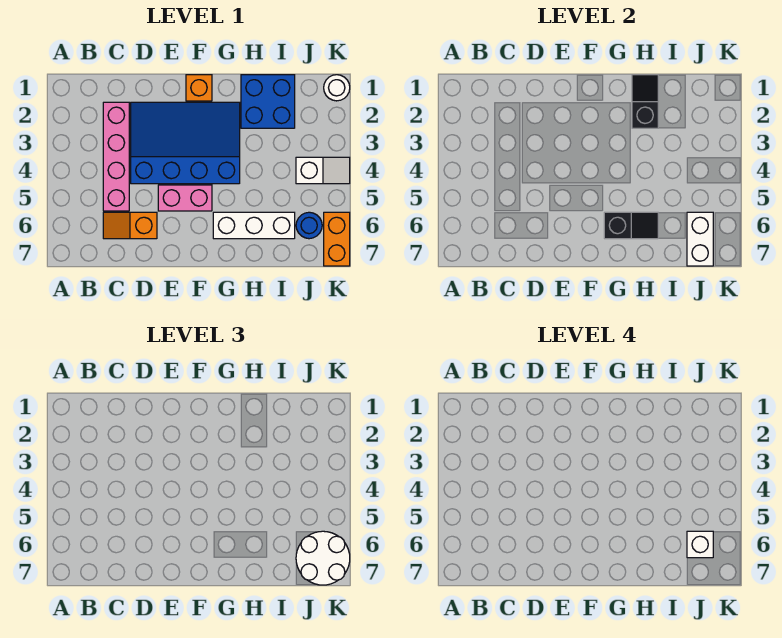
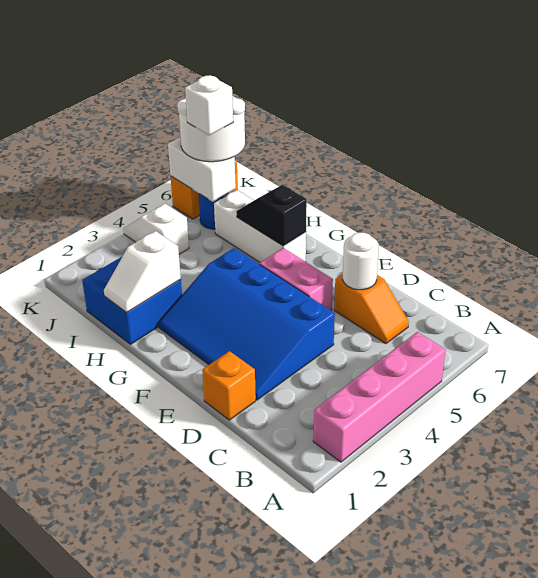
pink 1x4 brick [103,102,129,211] -> pink 1x4 brick moved to [313,332,445,462]
orange 1x1 brick [186,75,212,101] -> orange 1x1 brick moved to [202,351,256,420]
black 1x2 slope [632,75,658,128] -> white 1x2 slope [104,231,181,313]
white 1x2 brick [687,212,713,266] -> white 1x2 brick turned to [168,137,236,202]
white 1x1 round brick [324,75,350,101] -> white 1x1 round brick moved to [343,233,379,290]

